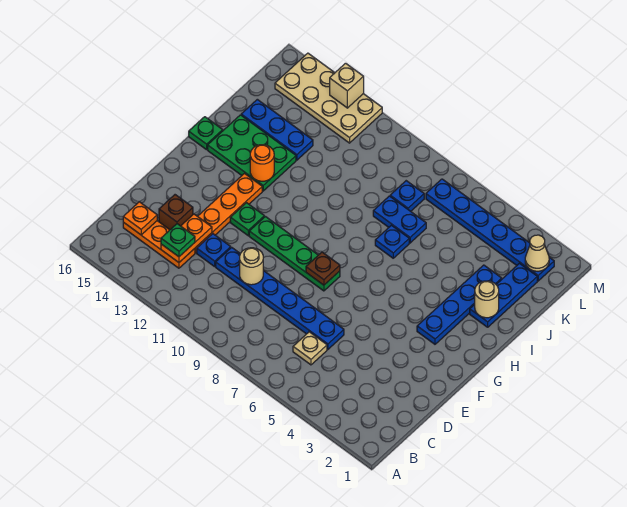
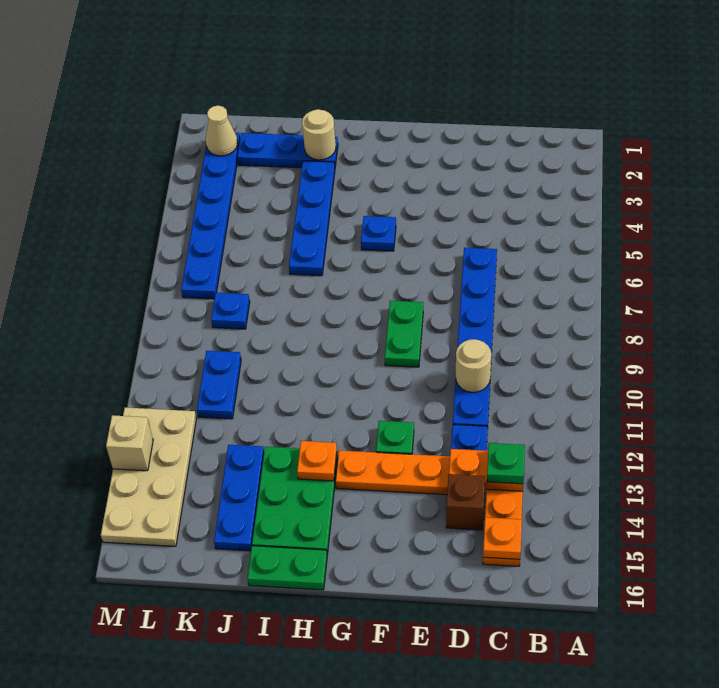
tan 1x1 plate [293,332,327,365] -> none
green 1x4 plate [249,217,340,291] -> green 1x2 plate [385,301,423,367]
brown 1x1 plate [306,252,340,285] -> none
blue 1x4 plate [417,265,502,344] -> blue 1x4 plate turned to [289,161,335,276]
orange 1x1 round brick [250,145,274,181] -> orange 1x1 plate [297,441,337,481]
green 1x1 plate [189,117,223,150] -> green 1x2 plate [247,546,327,590]
blue 1x1 plate [375,225,409,258] -> blue 1x1 plate moved to [361,216,396,251]
blue 1x2 plate [373,196,426,243] -> blue 1x2 plate moved to [197,351,241,419]

